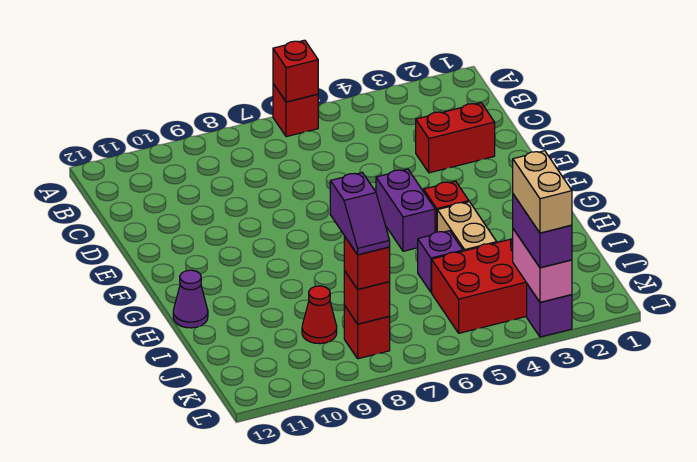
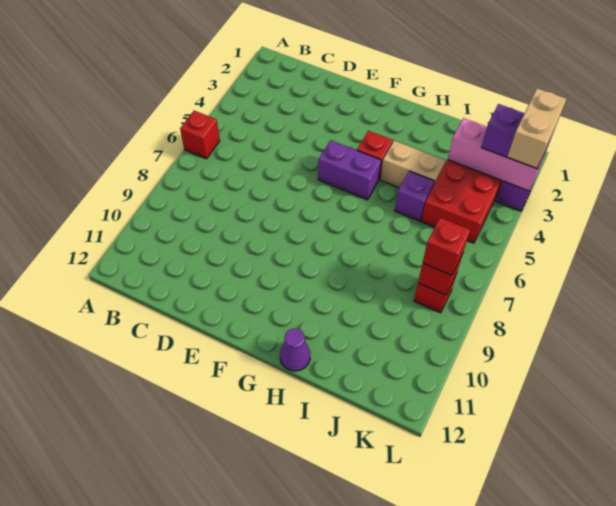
red 1x1 brick [273,40,318,102] -> none
red 1x2 brick [416,103,495,173] -> none
purple 1x2 slope [330,173,390,255] -> none
red 1x1 cone [302,286,337,344] -> none
pink 1x2 brick [513,229,572,302] -> pink 1x3 brick [448,118,544,191]
tan 1x2 brick [513,151,572,233] -> tan 1x2 brick turned to [507,88,566,168]

